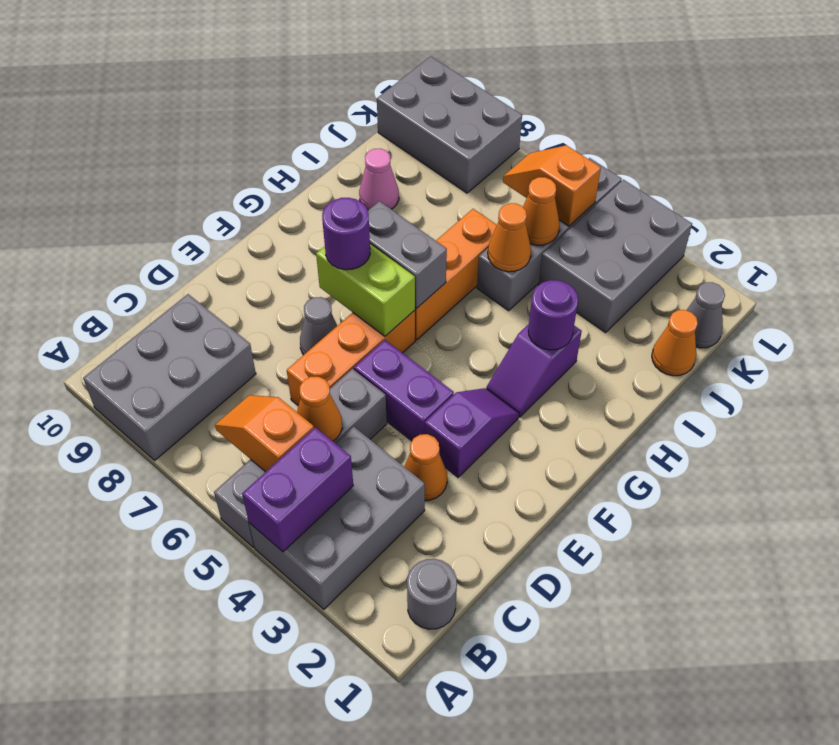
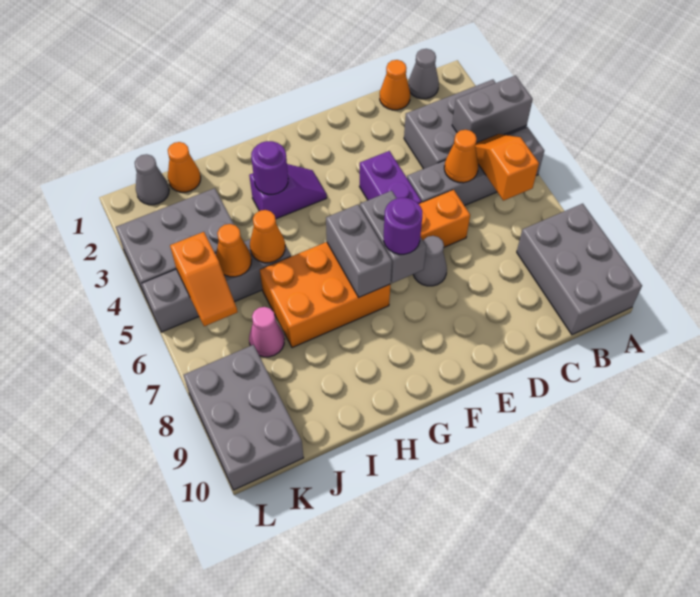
purple 1x2 brick [242,427,353,552] -> grey 1x2 brick [452,76,533,143]
grey 2x3 brick [83,294,256,460] -> grey 2x3 brick turned to [517,204,642,335]
grey 1x1 round brick [407,559,457,629] -> grey 1x1 cone [408,49,439,99]
orange 1x2 slope [215,395,314,472] -> orange 1x2 slope turned to [475,134,539,201]
orange 1x1 cone [404,434,447,501] -> orange 1x1 cone moved to [380,60,410,110]
purple 1x2 slope [425,388,519,477] -> none
lime 1x2 brick [316,244,415,336] -> grey 1x2 brick [360,191,426,283]
orange 1x3 brick [415,209,497,340] -> orange 2x3 brick [260,242,390,348]
pink 1x1 cone [359,149,399,210] -> pink 1x1 cone moved to [249,307,285,357]

